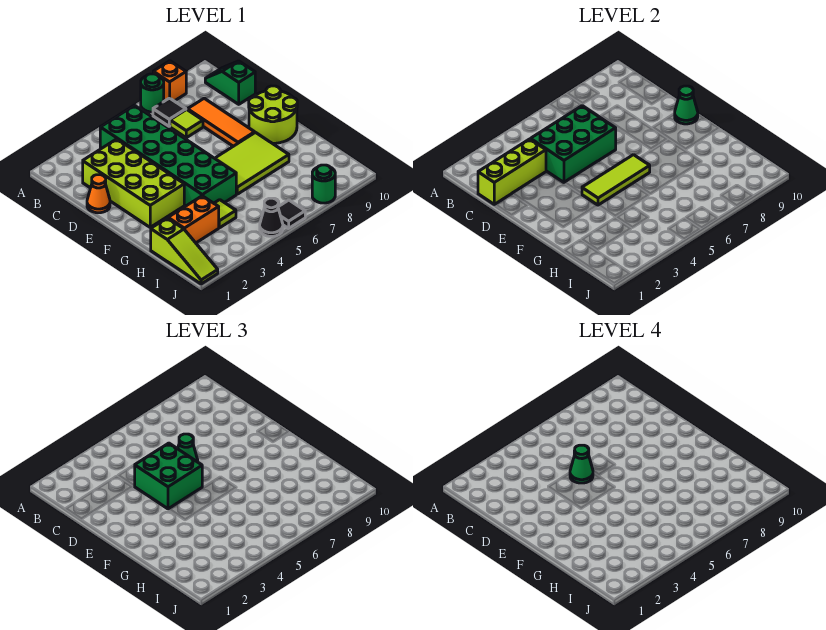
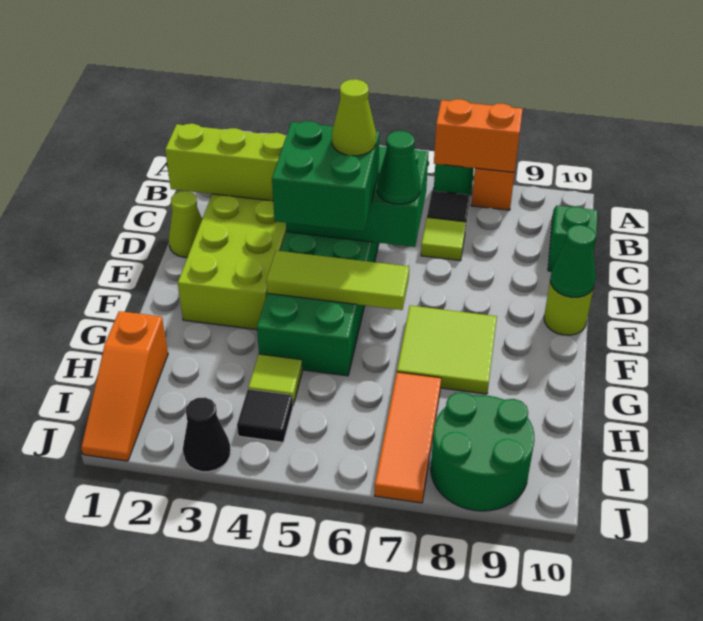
orange 1x3 tile [188,98,255,146] -> orange 1x3 tile moved to [375,372,441,503]
orange 1x1 cone [87,175,110,213] -> lime 1x1 cone [169,191,202,257]
green 1x1 cone [570,445,593,483] -> lime 1x1 cone [332,79,376,156]
lime 2x2 round brick [249,86,297,143] -> lime 1x1 round brick [544,281,593,335]
lime 2x3 tile [215,133,289,194] -> lime 2x2 tile [397,306,497,394]
lime 1x3 slope [151,218,218,284] -> orange 1x3 slope [81,311,168,461]
orange 1x2 brick [168,196,219,243] -> orange 1x2 brick moved to [434,99,523,172]
black 1x1 cone [260,198,283,236] -> black 1x1 cone moved to [183,397,231,472]
black 1x1 tile [278,200,305,228] -> black 1x1 tile moved to [237,389,293,442]
green 1x1 round brick [312,165,335,203] -> green 2x2 round brick [431,392,534,511]

